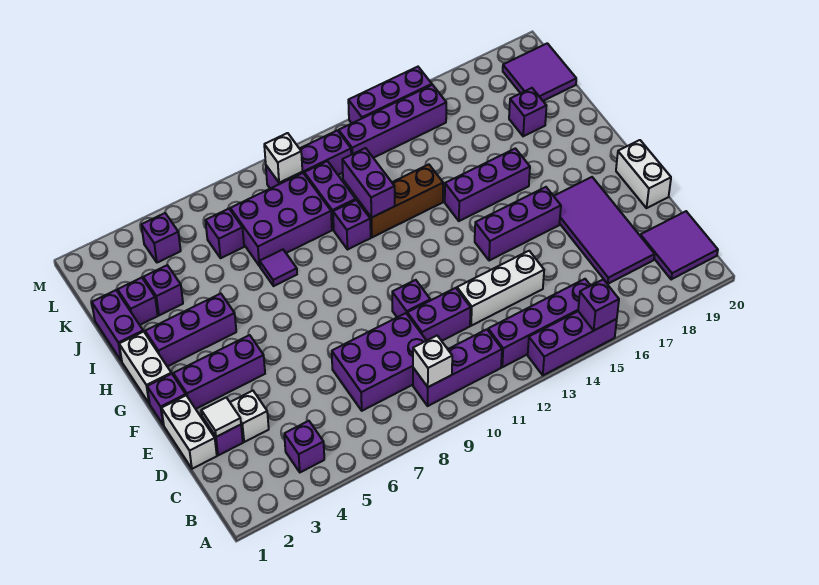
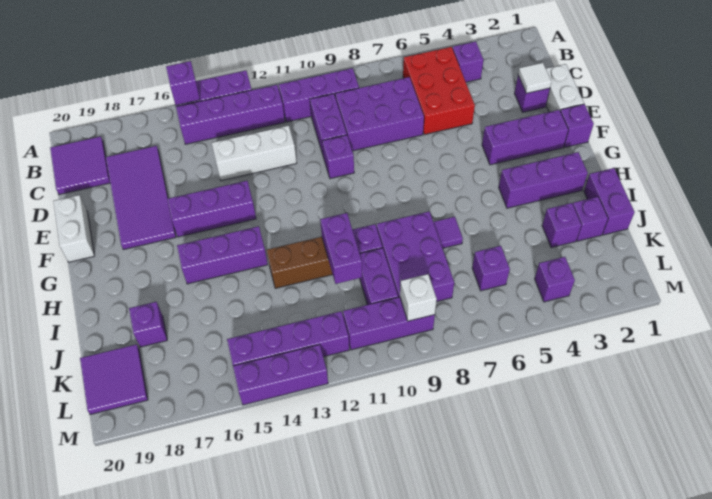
none -> red 2x3 brick [403,47,475,135]
white 1x1 brick [413,336,452,387] -> none
white 1x1 brick [230,391,269,442] -> none
purple 1x2 brick [407,288,471,341] -> purple 1x2 brick turned to [310,94,347,157]
white 1x2 brick [119,331,172,404] -> none
purple 2x3 brick [230,173,332,266] -> purple 2x3 brick turned to [377,211,454,302]

